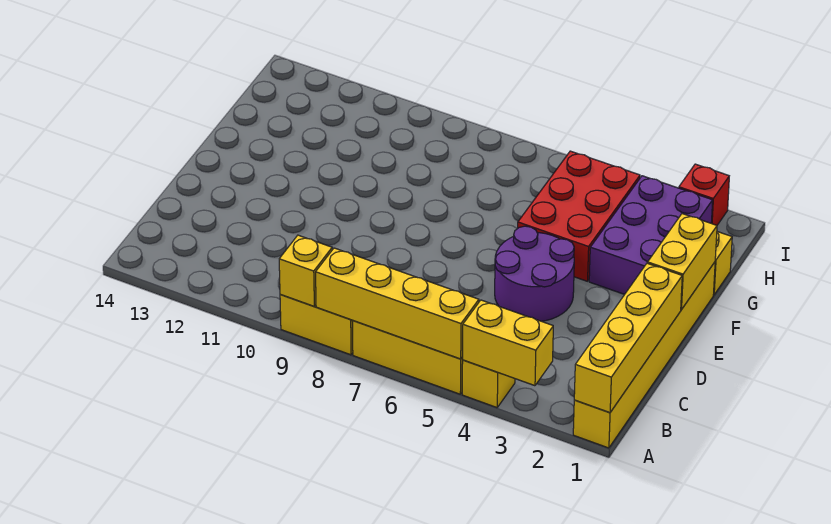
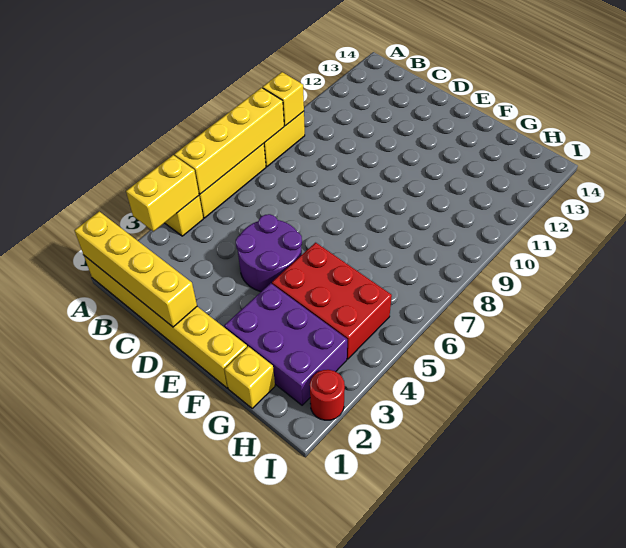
yellow 1x2 brick [648,214,717,310] -> none
red 1x1 brick [679,164,729,225] -> red 1x1 round brick [310,370,345,420]

